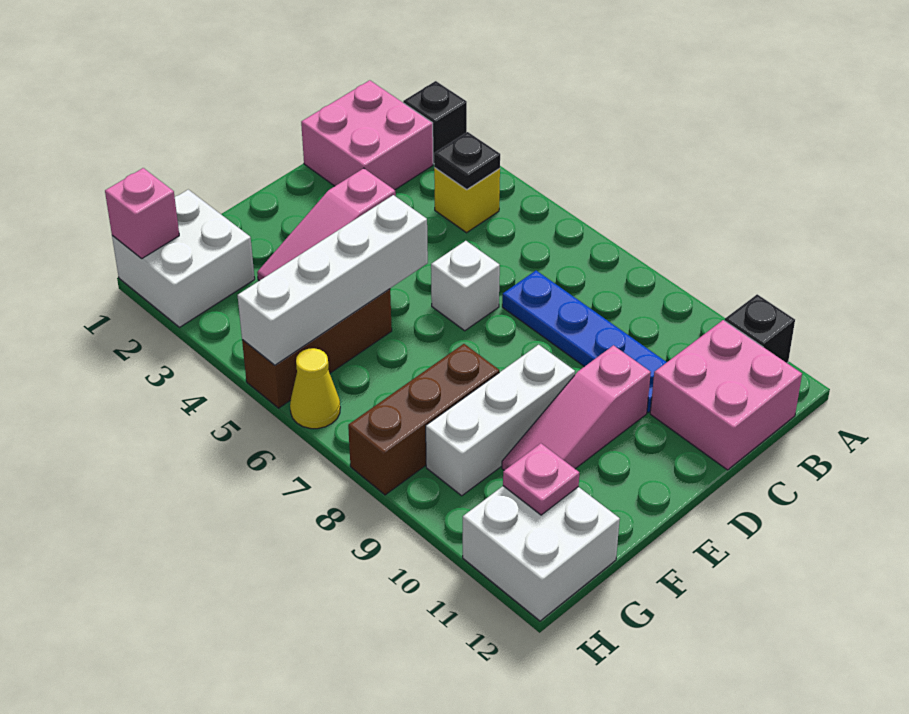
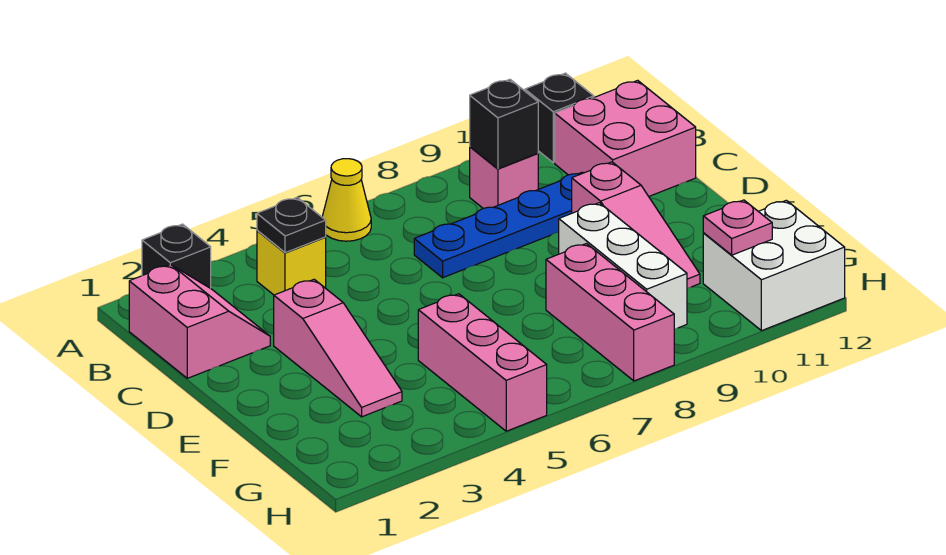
pink 2x2 brick [301,80,433,190] -> pink 2x2 slope [129,265,270,378]
none -> black 1x1 brick [470,79,538,169]
white 1x1 brick [431,241,500,331] -> none
white 1x4 brick [238,195,428,365] -> none
brown 1x3 brick [242,289,392,408] -> pink 1x3 brick [418,294,547,431]
brown 1x3 brick [348,344,499,495] -> pink 1x3 brick [546,244,674,381]
white 2x2 brick [112,190,255,327] -> none
pink 1x1 brick [105,168,179,259] -> pink 1x1 brick moved to [470,147,538,208]
yellow 1x1 cone [290,348,340,429] -> yellow 1x1 cone moved to [322,159,371,241]

